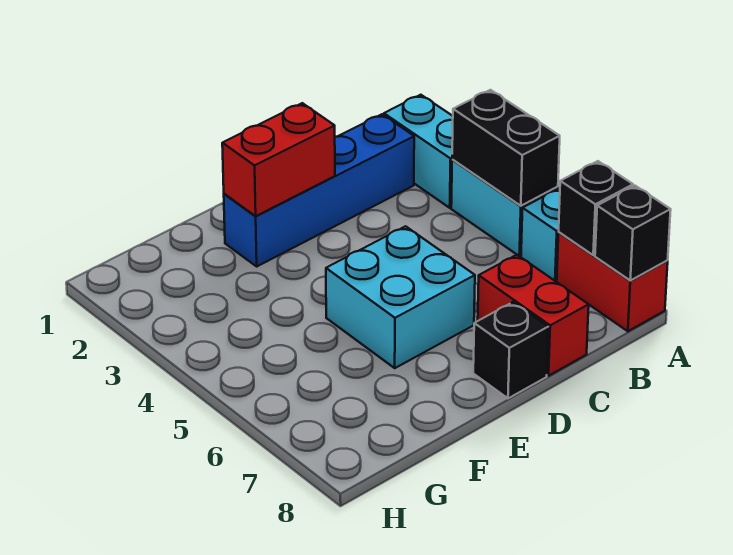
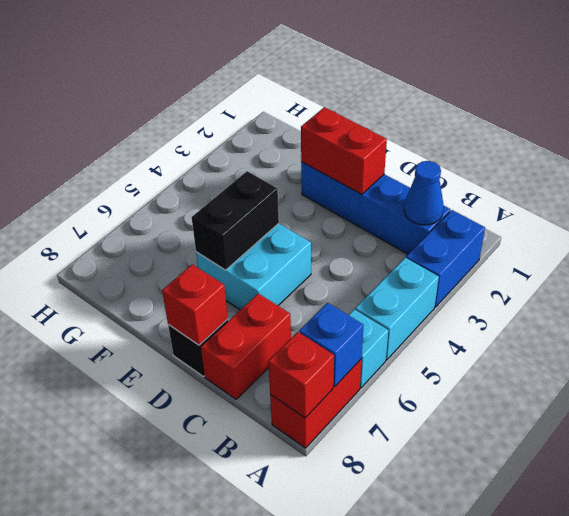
cyan 1x2 brick [384,95,453,208] -> blue 1x2 brick [406,210,485,307]
black 1x2 brick [452,90,560,206] -> black 1x2 brick moved to [192,171,279,270]
black 1x1 brick [559,161,633,255] -> blue 1x1 brick [299,303,364,386]
black 1x1 brick [595,186,671,281] -> red 1x1 brick [268,332,334,418]
none -> blue 1x1 cone [404,161,444,225]
none -> red 1x1 brick [162,264,228,345]

